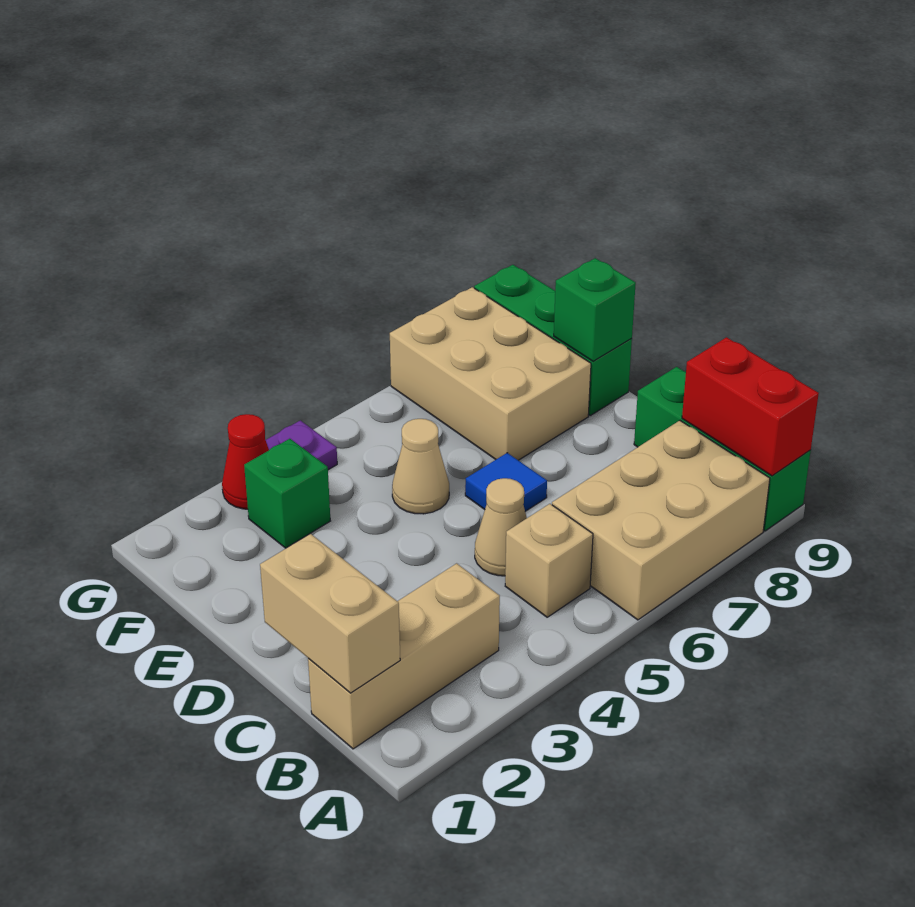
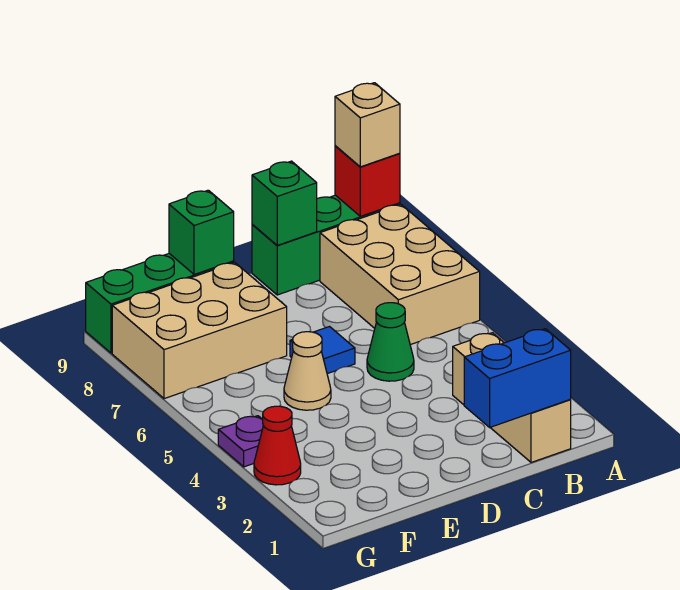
red 1x2 brick [682,337,819,476] -> red 1x1 brick [335,146,400,216]
tan 1x2 brick [260,534,400,693] -> blue 1x2 brick [464,329,571,427]
tan 1x1 brick [505,504,593,617] -> tan 1x1 brick moved to [335,83,400,167]
tan 1x1 cone [475,478,527,576] -> green 1x1 cone [367,303,414,381]
green 1x1 brick [244,439,330,548] -> green 1x1 brick moved to [252,161,317,245]

